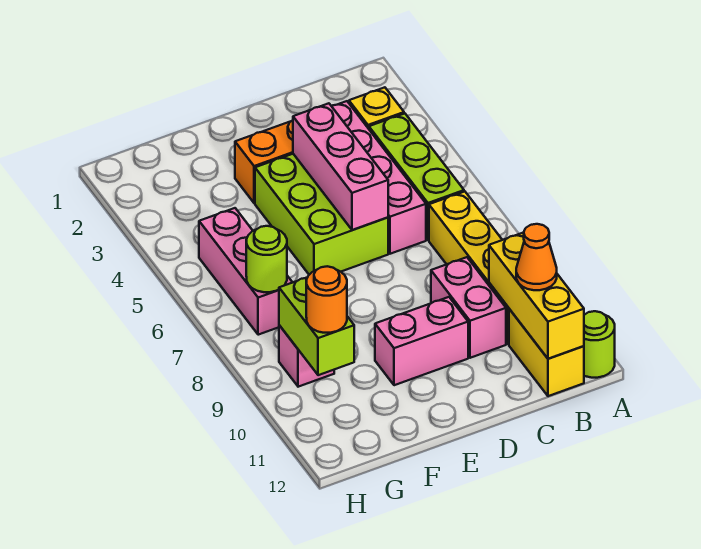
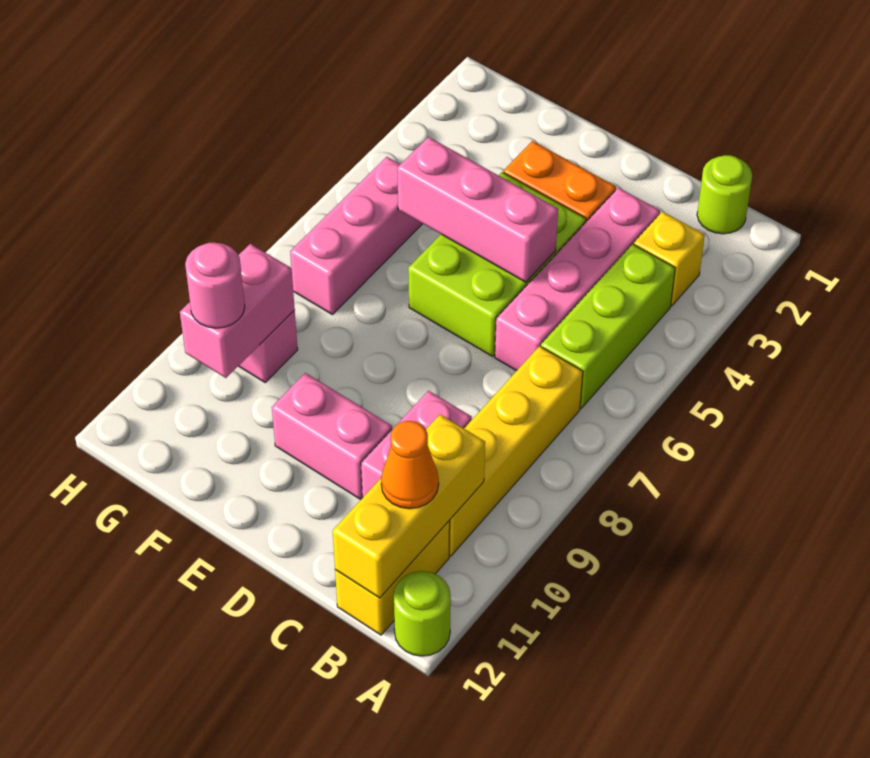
pink 1x3 brick [293,103,388,230] -> pink 1x3 brick turned to [397,137,558,282]
lime 1x1 round brick [246,226,287,292] -> lime 1x1 round brick moved to [697,155,752,234]
lime 1x2 brick [279,278,354,375] -> pink 1x2 brick [180,244,295,378]
orange 1x1 round brick [306,266,347,333] -> pink 1x1 round brick [185,243,245,328]

